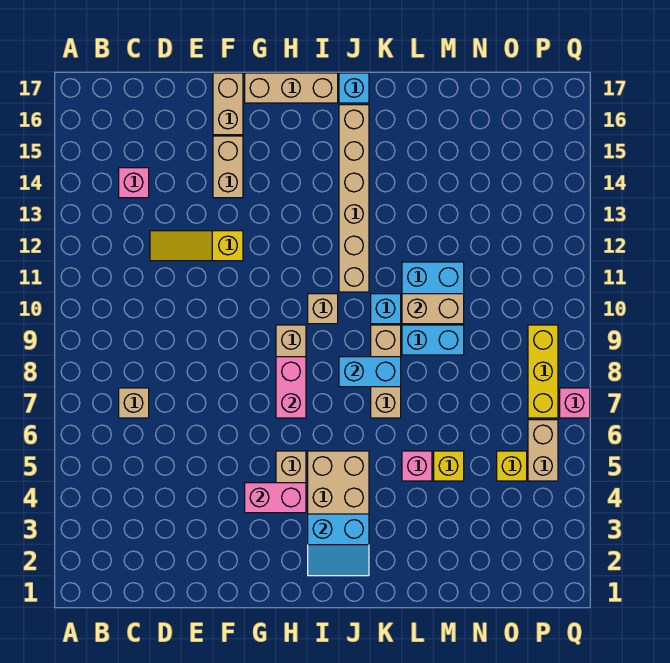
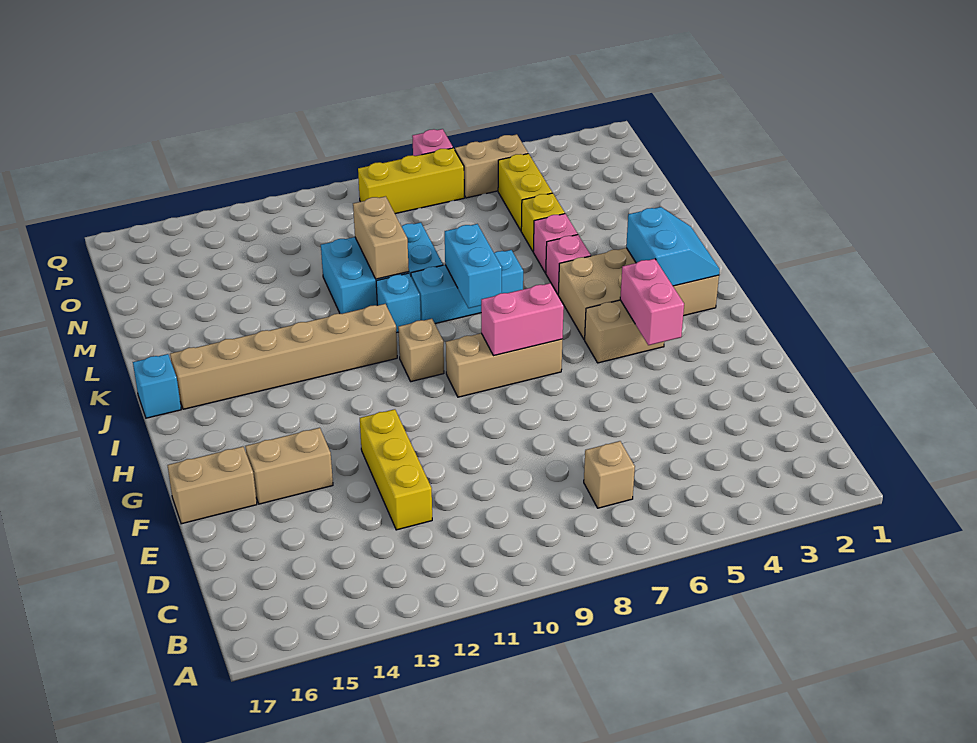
pink 1x1 brick [119,168,149,198] -> pink 1x1 brick moved to [546,235,591,294]
yellow 1x3 slope [150,231,243,261] -> yellow 1x3 brick [360,409,432,530]
tan 1x3 brick [245,73,338,103] -> none
tan 1x3 brick [371,325,401,418] -> cyan 1x3 brick [411,250,523,324]
yellow 1x1 brick [497,451,527,481] -> yellow 1x2 brick [498,154,552,230]

